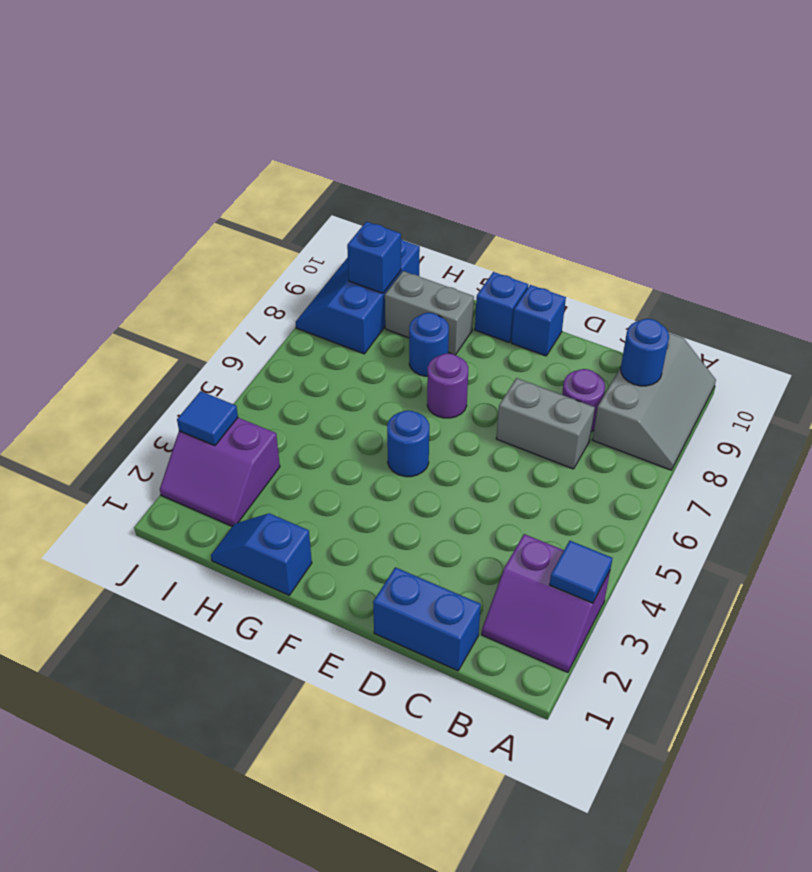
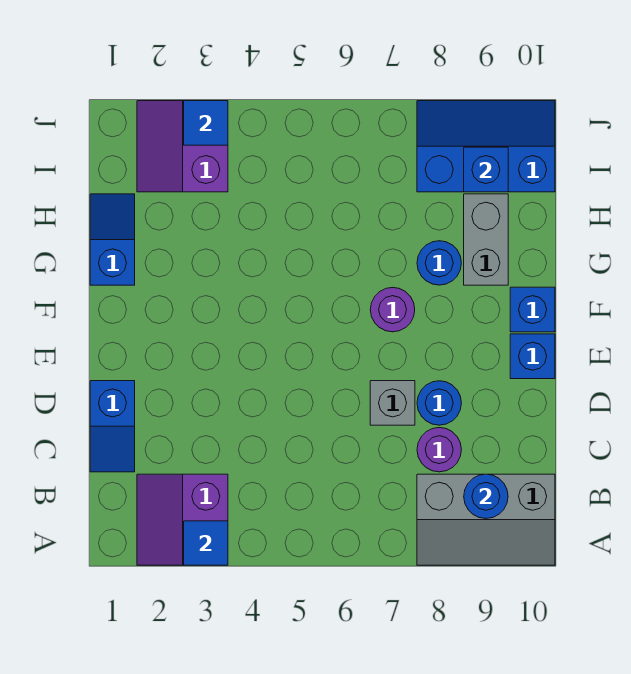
blue 1x2 brick [373,567,481,671] -> blue 1x2 slope [90,381,135,472]
grey 1x2 brick [496,378,595,469] -> grey 1x1 brick [370,381,415,425]
blue 1x1 round brick [387,410,429,477] -> blue 1x1 round brick moved to [417,381,461,425]

